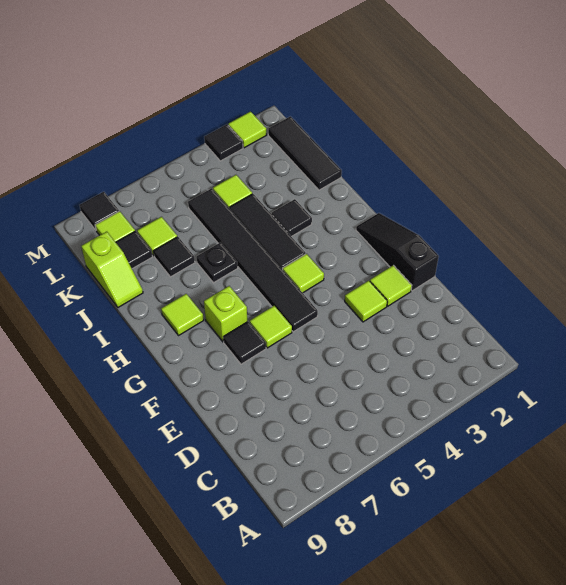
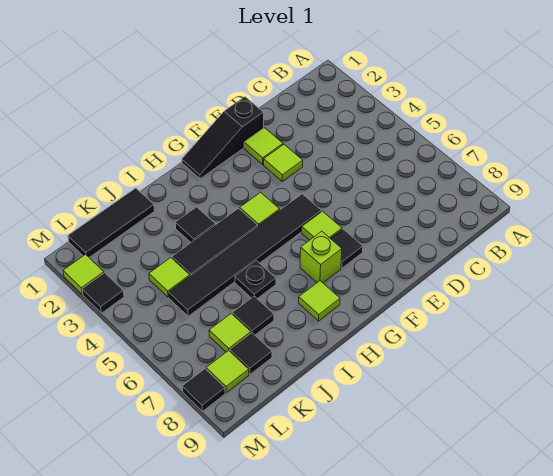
lime 1x2 slope [81,232,143,307] -> none

